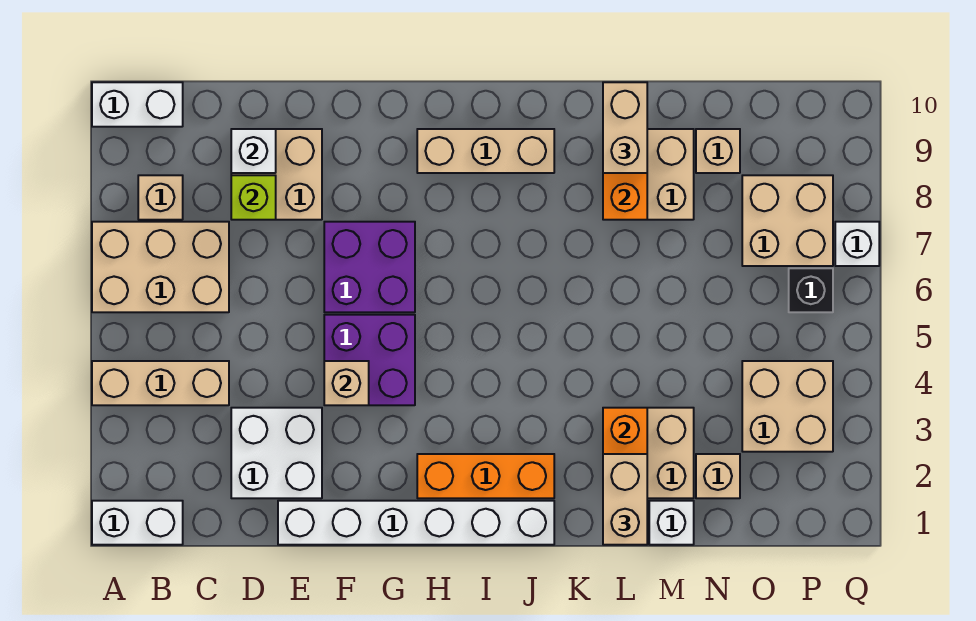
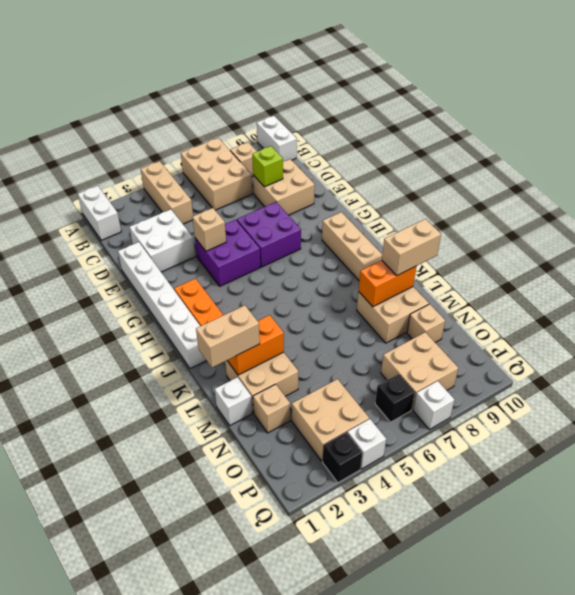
white 1x1 brick [231,129,276,173] -> white 1x1 brick moved to [347,419,386,469]
none -> black 1x1 brick [322,432,362,483]

